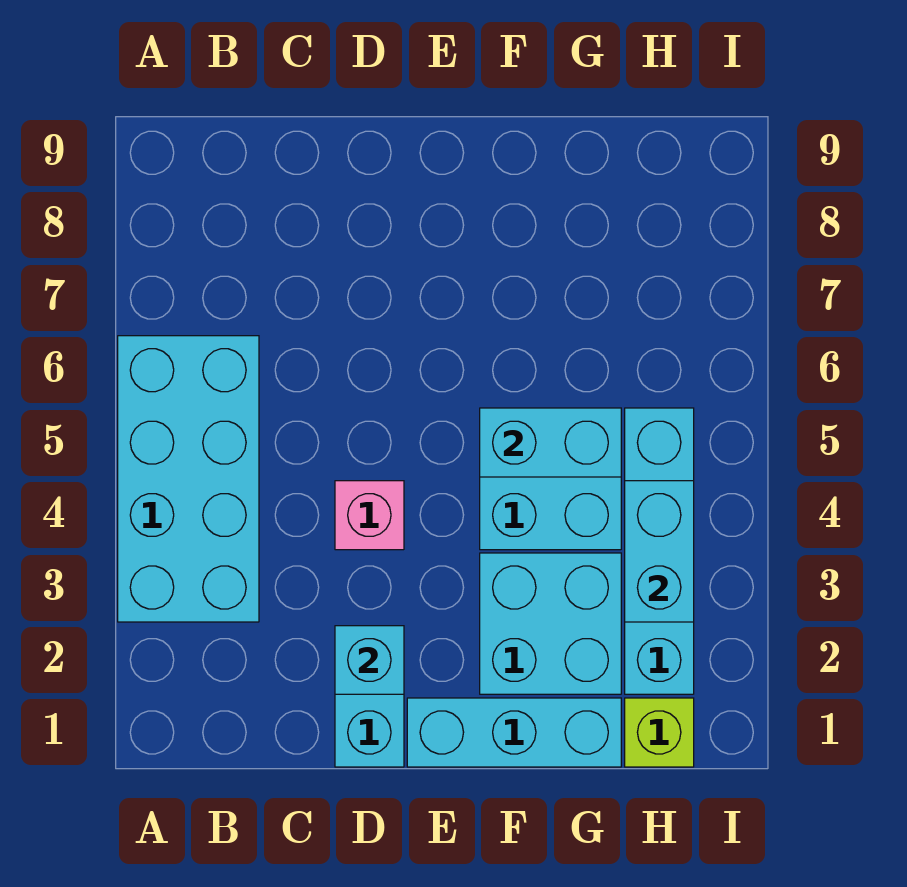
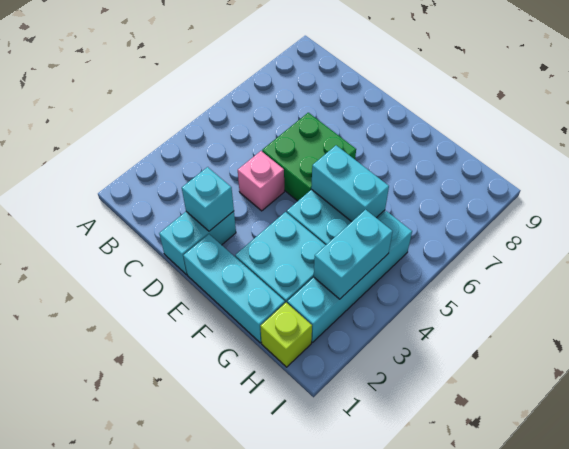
cyan 2x4 brick [118,336,259,622] -> none
none -> green 2x2 brick [262,113,356,201]

